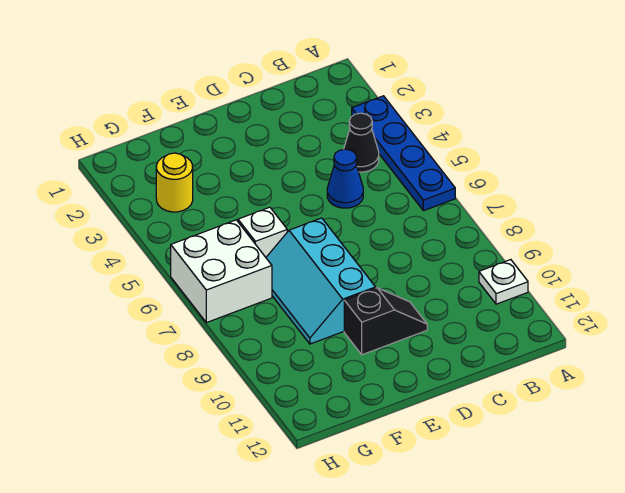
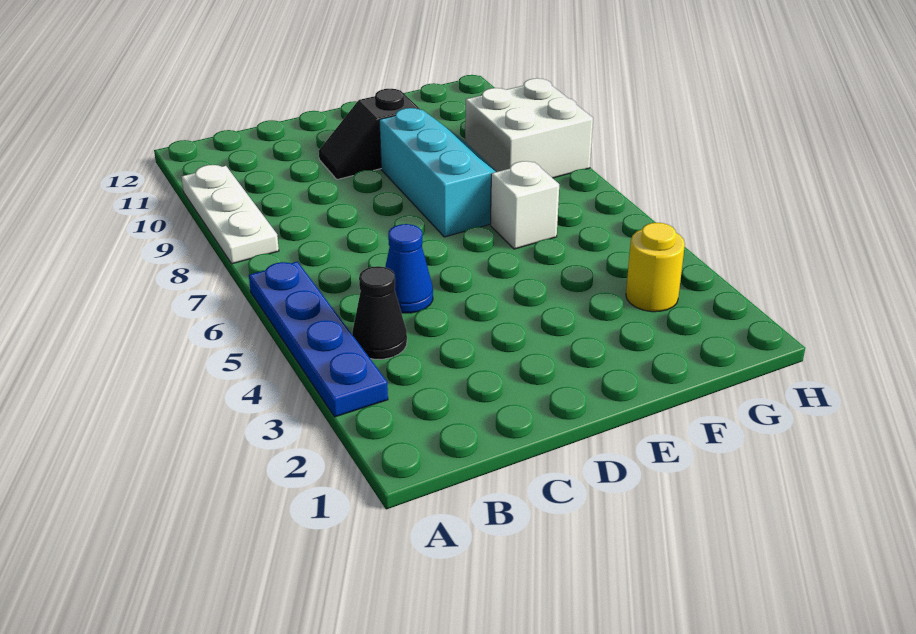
white 1x1 plate [479,260,528,304] -> white 1x3 plate [181,165,279,264]
white 2x2 brick [171,220,272,323] -> white 2x2 brick moved to [465,78,593,178]

